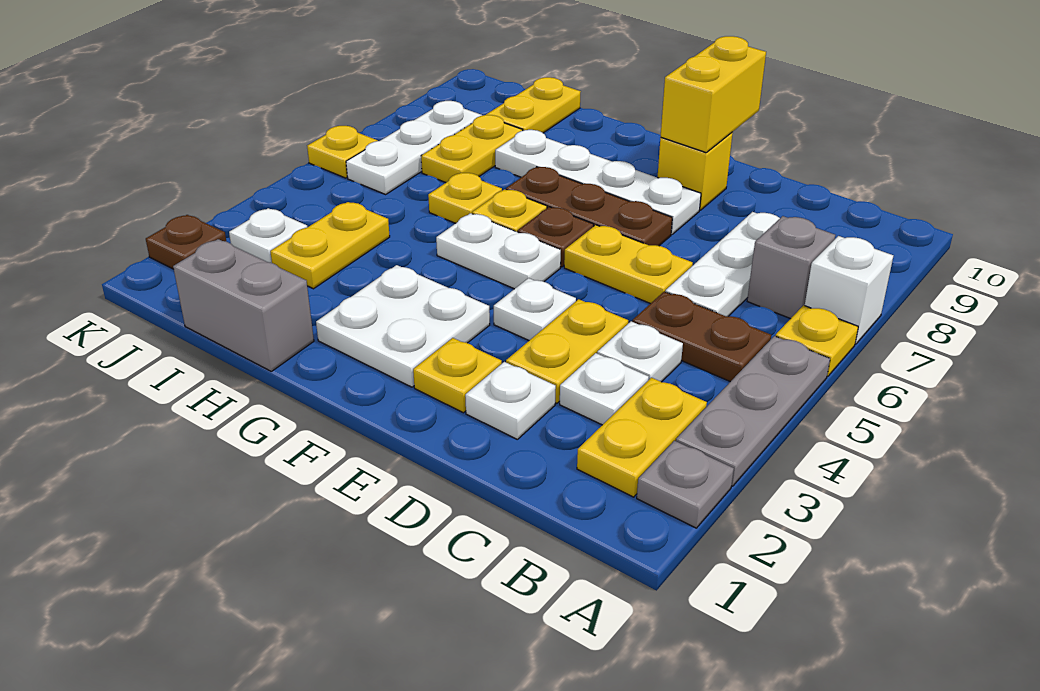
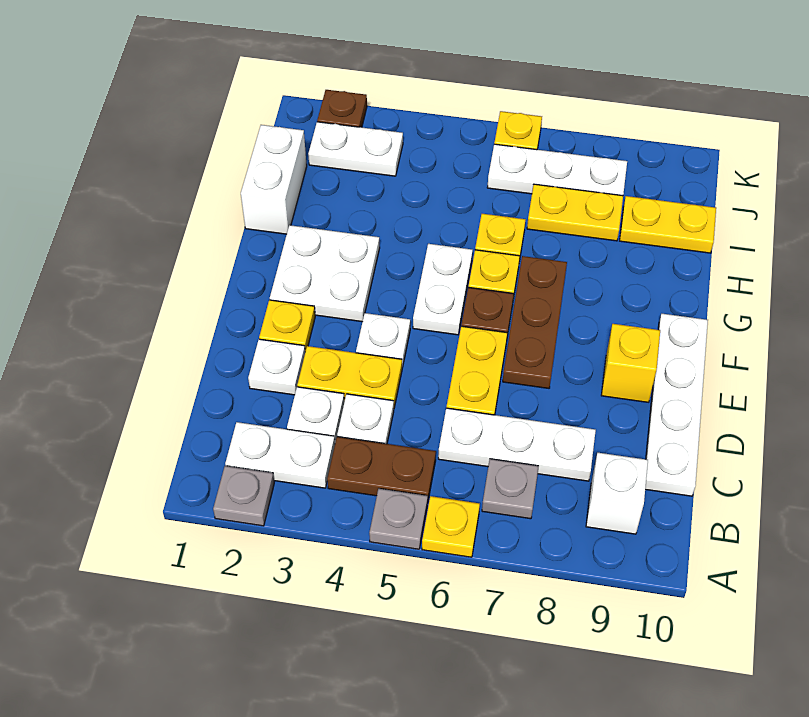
grey 1x3 plate [676,336,830,486] -> grey 1x1 plate [369,489,428,549]
white 1x1 brick [805,236,893,344] -> white 1x1 brick moved to [586,453,648,534]
yellow 1x2 plate [577,378,707,497] -> white 1x2 plate [225,422,335,488]
brown 1x2 plate [632,292,771,382] -> brown 1x2 plate turned to [327,437,436,500]
grey 1x1 brick [747,216,835,319] -> grey 1x1 plate [482,459,539,519]
white 1x4 plate [495,130,701,234] -> white 1x4 plate moved to [645,314,708,496]
yellow 1x2 brick [661,36,766,153] -> none
grey 1x2 brick [173,239,314,371] -> white 1x2 brick [241,125,307,234]
yellow 1x2 plate [270,202,390,289] -> none
white 1x1 plate [229,208,307,263] -> white 1x2 plate [308,122,403,176]

